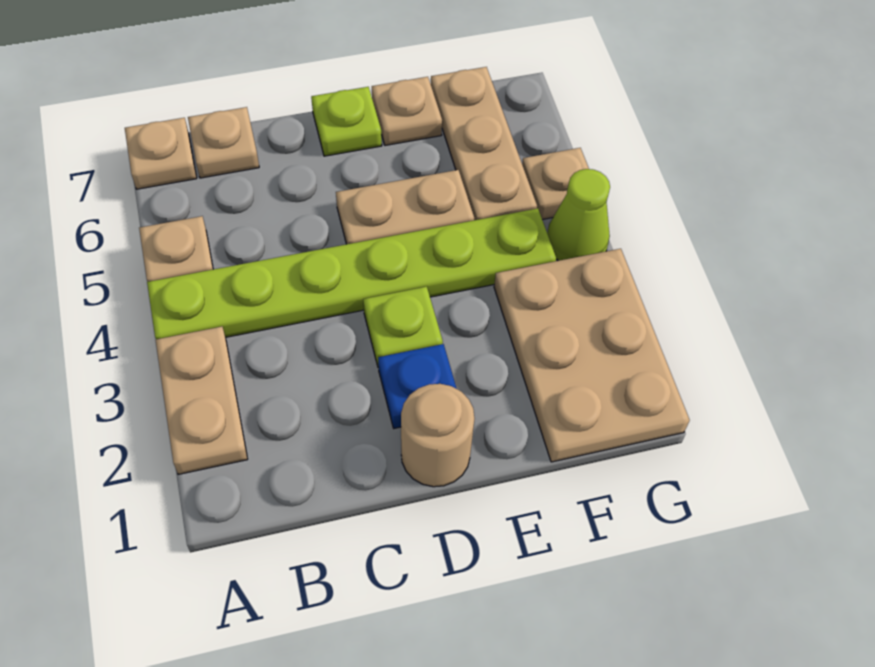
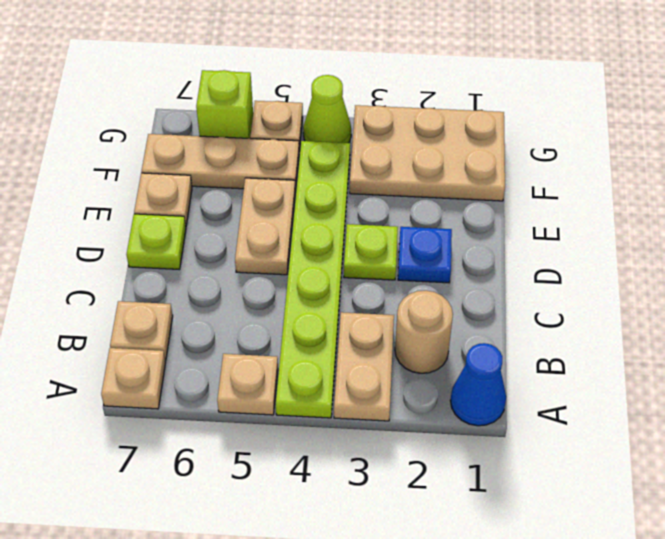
none -> blue 1x1 cone [450,343,506,426]
tan 1x2 plate [155,327,248,474] -> tan 1x2 plate turned to [334,312,394,421]
tan 1x1 round brick [401,384,475,487] -> tan 1x1 round brick moved to [395,291,453,373]
none -> lime 1x1 brick [196,70,253,139]

